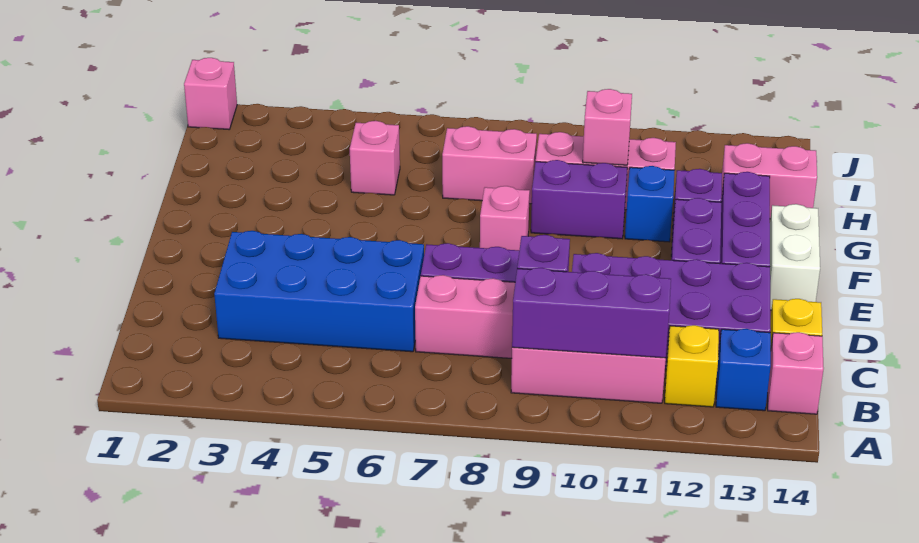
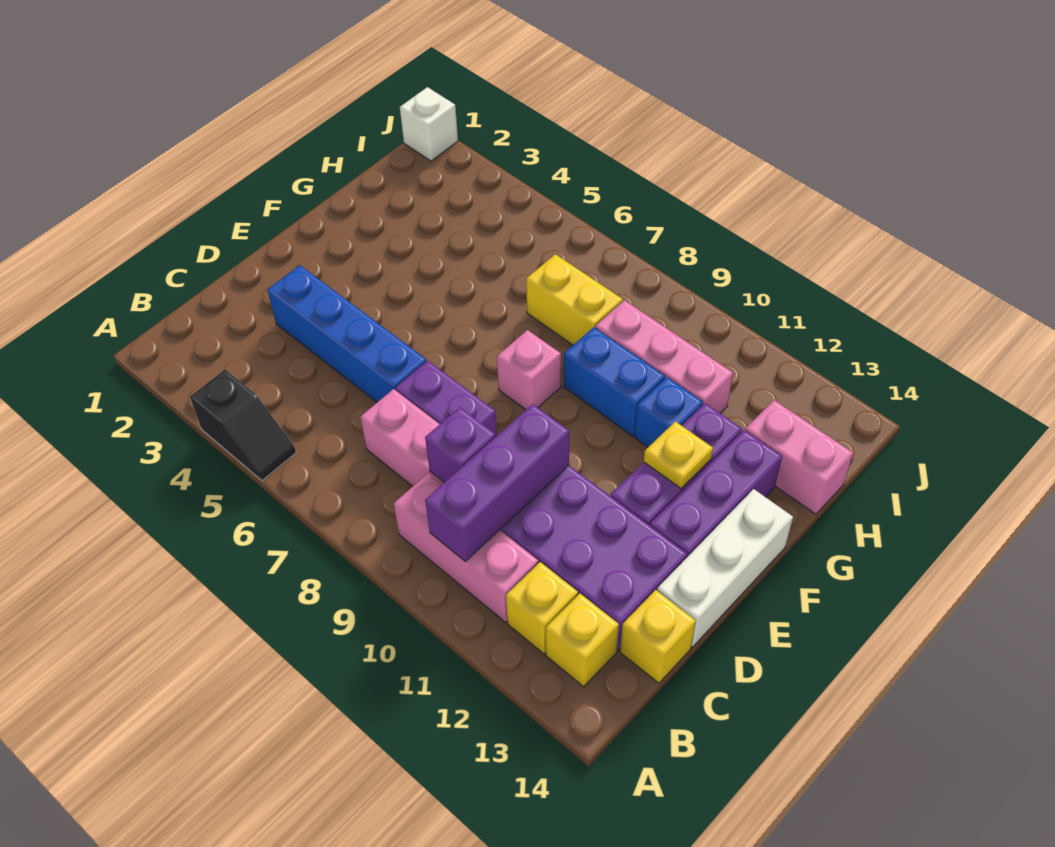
none -> black 1x2 slope [190,369,296,481]
purple 1x3 brick [512,268,671,358] -> purple 1x3 brick turned to [425,404,569,561]
blue 1x1 brick [716,329,771,411] -> yellow 1x1 brick [546,594,619,687]
pink 1x1 brick [768,332,824,414] -> none
blue 2x4 brick [214,231,424,352] -> blue 1x4 brick [267,265,426,402]
white 1x2 brick [770,204,820,310] -> white 1x3 brick [657,489,793,647]
none -> yellow 1x1 plate [644,421,713,488]
purple 1x2 brick [531,160,627,239] -> blue 1x2 brick [564,327,665,436]
pink 1x1 brick [350,121,400,195] -> none
pink 1x2 brick [442,126,537,204] -> yellow 1x2 brick [526,254,623,345]
pink 1x1 brick [583,89,632,165] -> none
pink 1x1 brick [184,58,237,129] -> white 1x1 brick [400,87,458,161]

